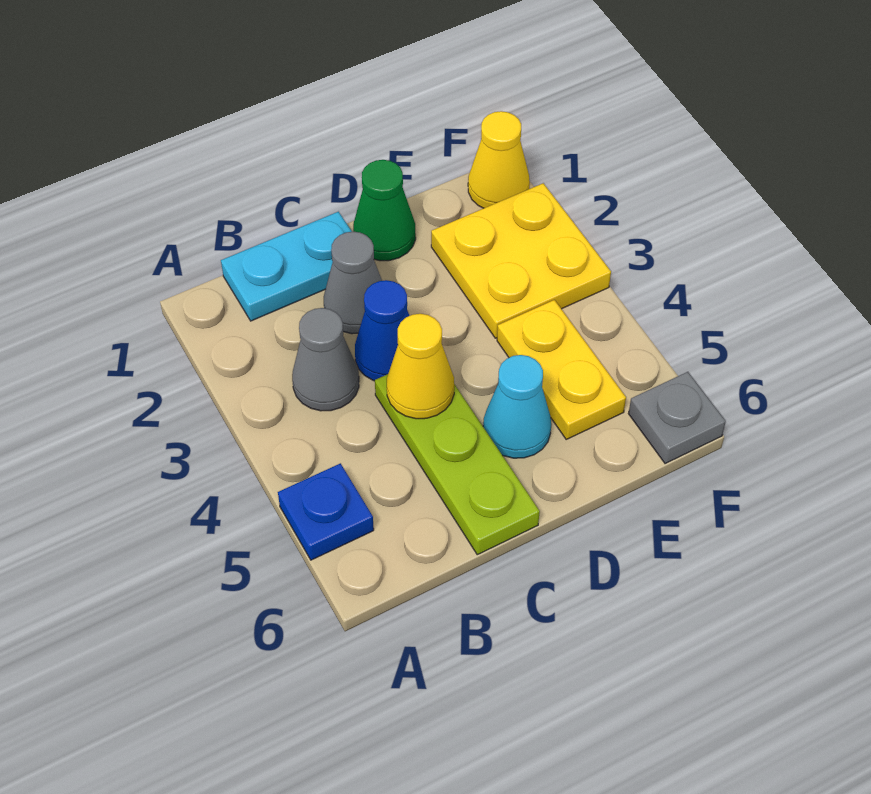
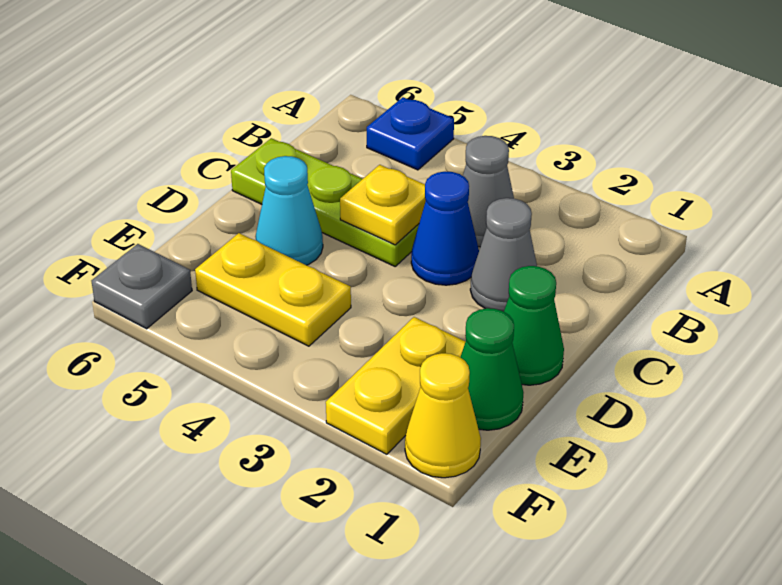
cyan 1x2 plate [221,212,352,321] -> none
yellow 1x1 cone [387,314,454,419] -> yellow 1x1 plate [340,165,426,245]
none -> green 1x1 cone [460,308,524,430]
yellow 2x2 plate [431,183,611,338] -> yellow 1x2 plate [326,317,466,454]

